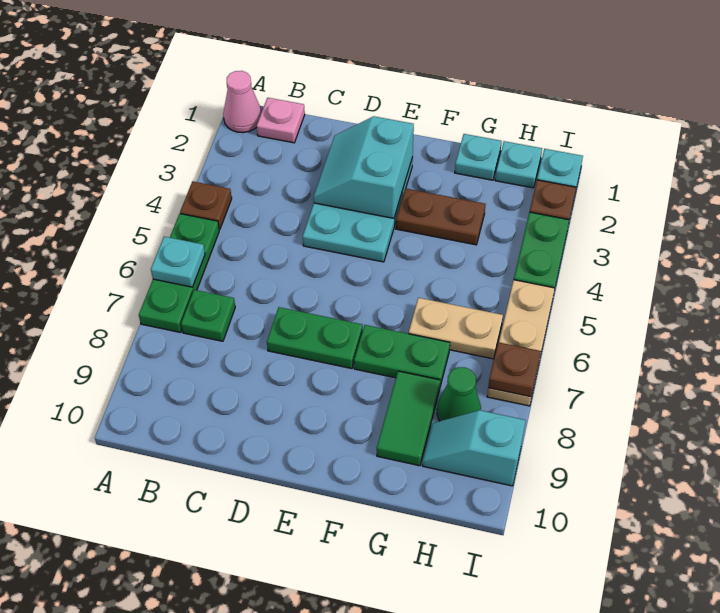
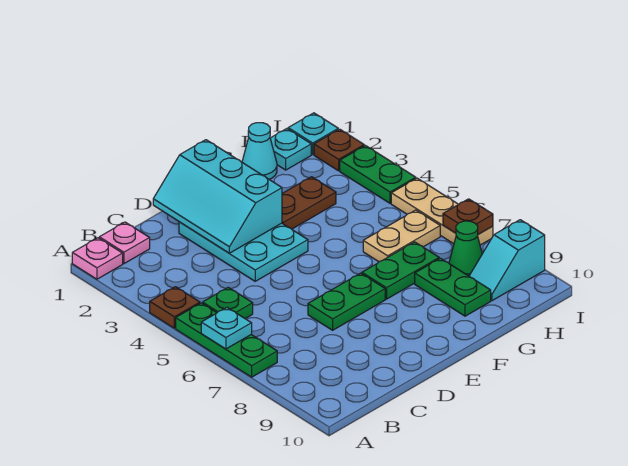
pink 1x1 cone [223,71,261,133] -> pink 1x1 plate [72,238,123,279]
green 1x1 plate [181,290,235,341] -> green 1x1 plate moved to [203,287,253,318]
cyan 2x2 slope [313,116,414,218] -> cyan 2x3 slope [153,140,282,253]
cyan 1x1 plate [455,134,502,180] -> cyan 1x1 cone [242,123,277,179]
green 1x2 tile [377,371,440,466] -> green 1x2 plate [415,258,491,316]

